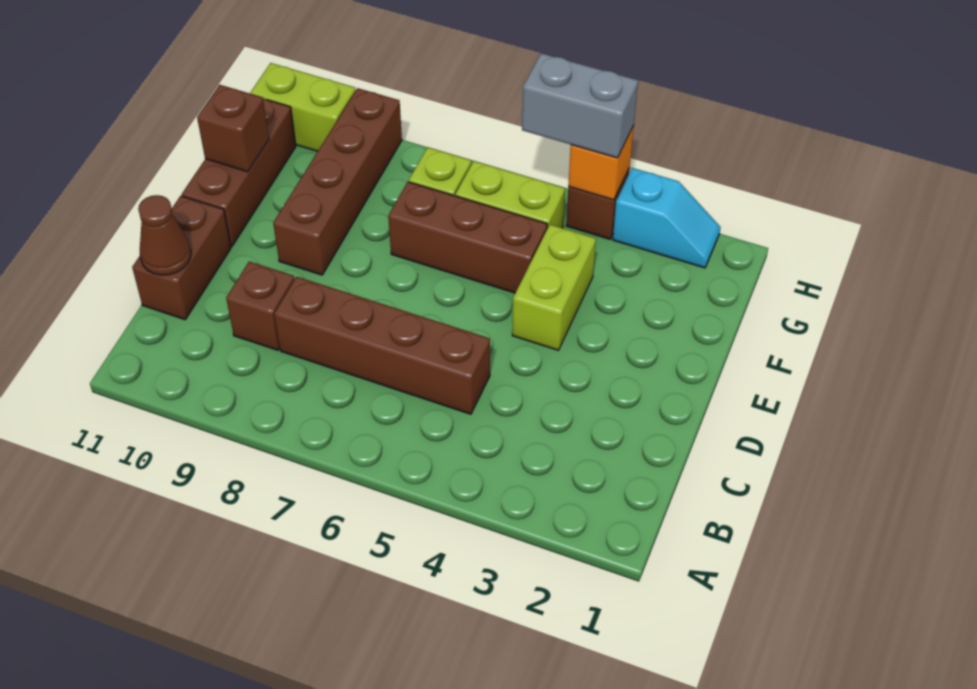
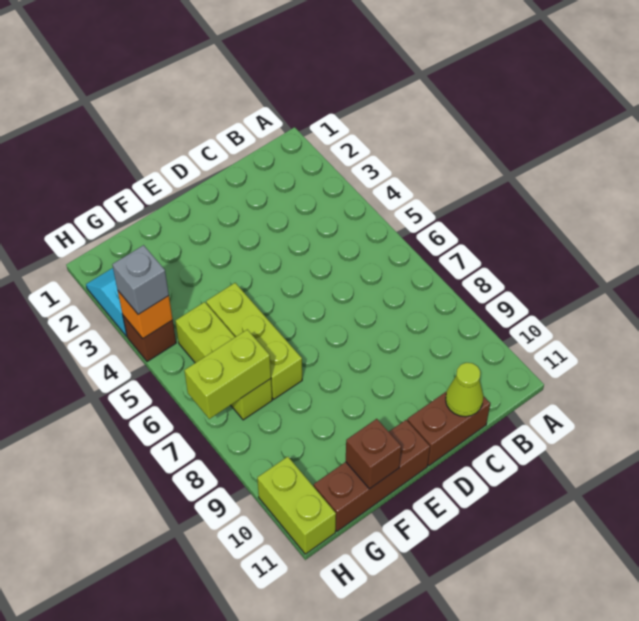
brown 1x4 brick [274,277,490,414] -> none
brown 1x1 brick [226,262,294,350] -> none
brown 1x1 cone [138,195,191,275] -> lime 1x1 cone [446,363,483,417]
lime 1x2 brick [512,225,596,350] -> lime 1x2 brick moved to [184,329,271,419]
brown 1x4 brick [273,88,402,275] -> none
brown 1x3 brick [388,182,547,293] -> lime 1x3 brick [206,283,302,399]
grey 1x2 brick [522,53,638,158] -> grey 1x1 brick [112,245,169,315]

